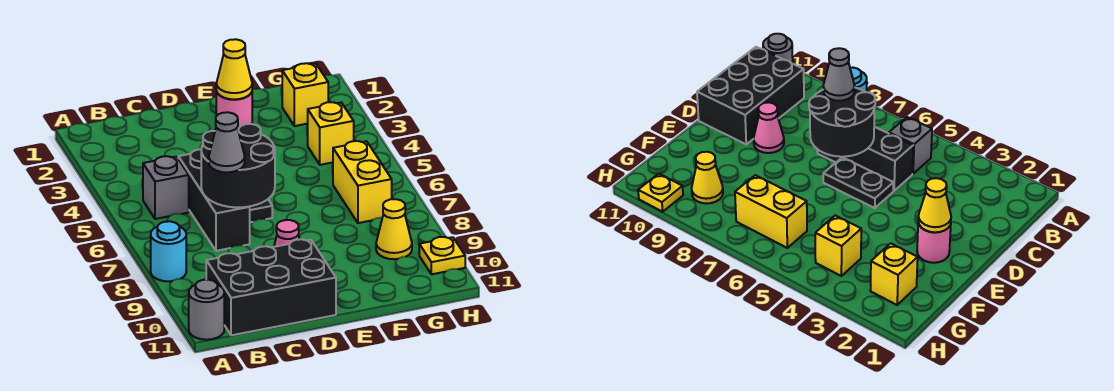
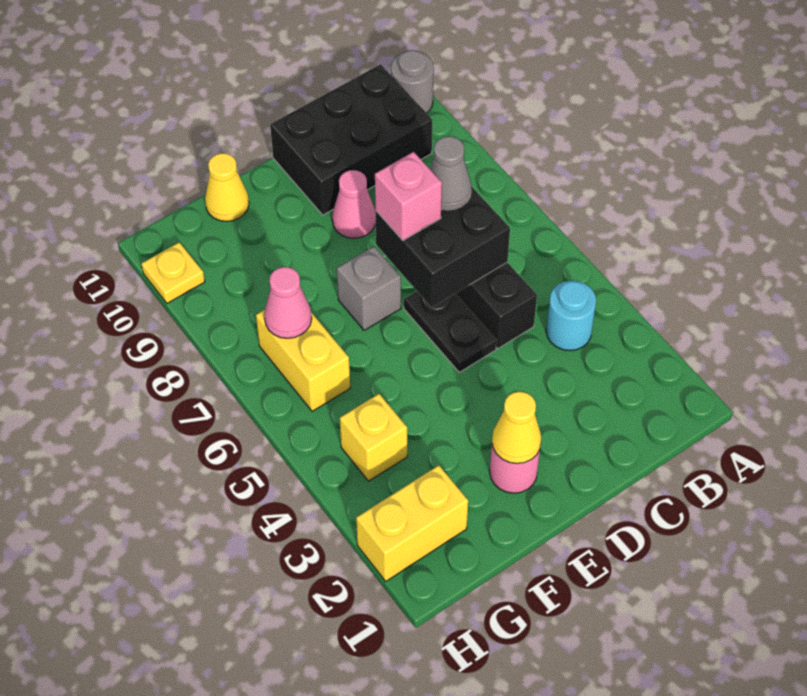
cyan 1x1 round brick [151,221,186,281] -> cyan 1x1 round brick moved to [546,281,596,351]
grey 1x1 brick [143,156,189,219] -> grey 1x1 brick moved to [337,246,401,330]
black 2x2 round brick [201,124,275,207] -> black 2x2 brick [375,186,510,307]
none -> pink 1x1 brick [375,152,442,240]
yellow 1x1 brick [282,63,328,126] -> yellow 1x2 brick [356,465,468,581]
none -> pink 1x1 cone [264,267,312,338]
yellow 1x1 cone [376,199,412,259] -> yellow 1x1 cone moved to [205,153,249,221]

